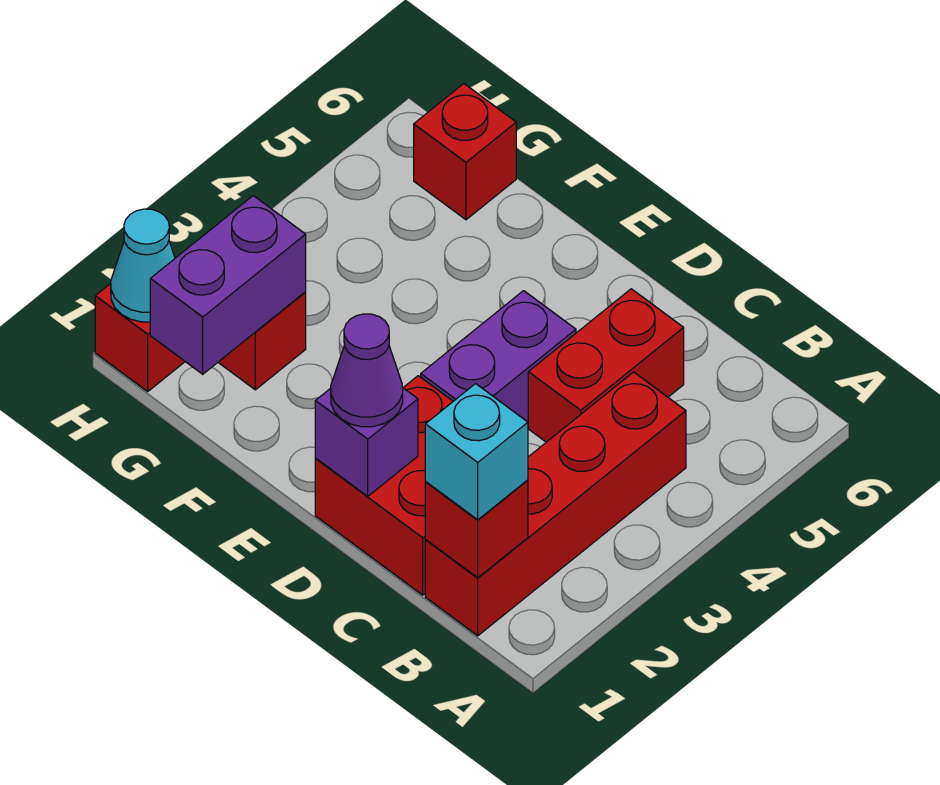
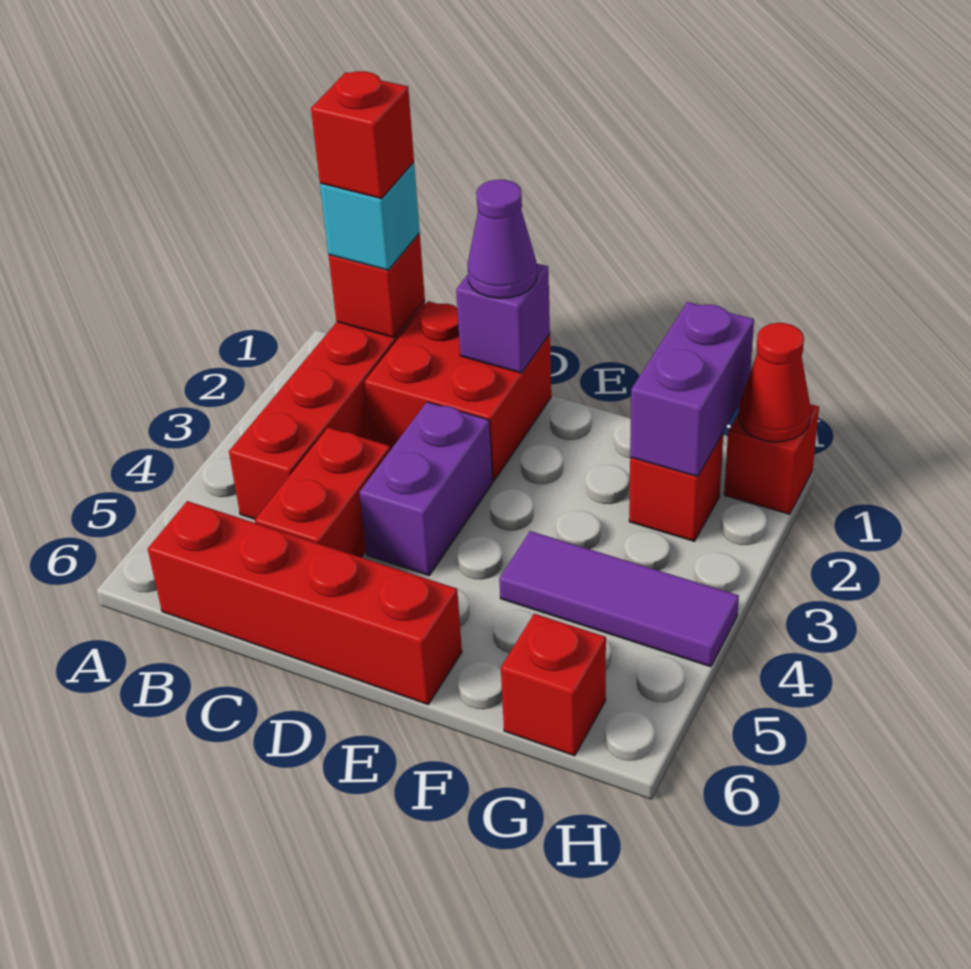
none -> red 1x1 brick [311,71,414,199]
none -> red 1x4 brick [148,501,462,704]
none -> purple 1x3 tile [499,531,739,667]
cyan 1x1 cone [111,209,175,322] -> red 1x1 cone [738,323,811,442]

